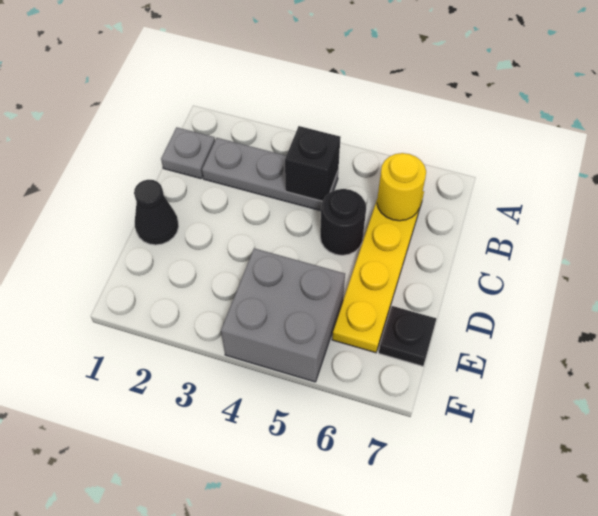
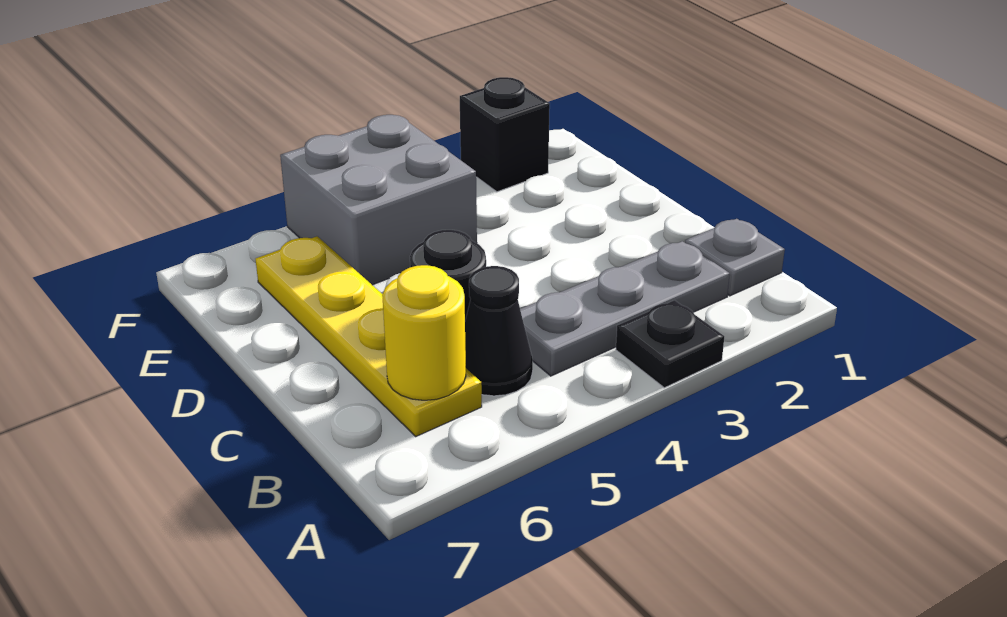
black 1x1 brick [285,126,341,201] -> black 1x1 brick moved to [460,77,550,192]
black 1x1 cone [134,180,179,245] -> black 1x1 cone moved to [465,266,533,396]
black 1x1 plate [379,306,436,366] -> black 1x1 plate moved to [616,300,724,388]

